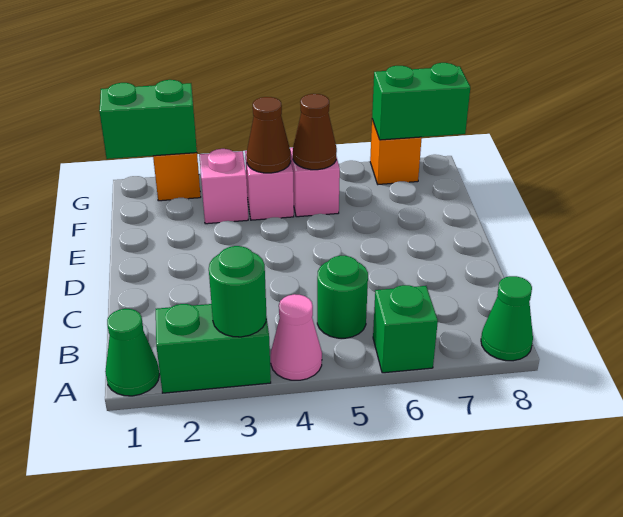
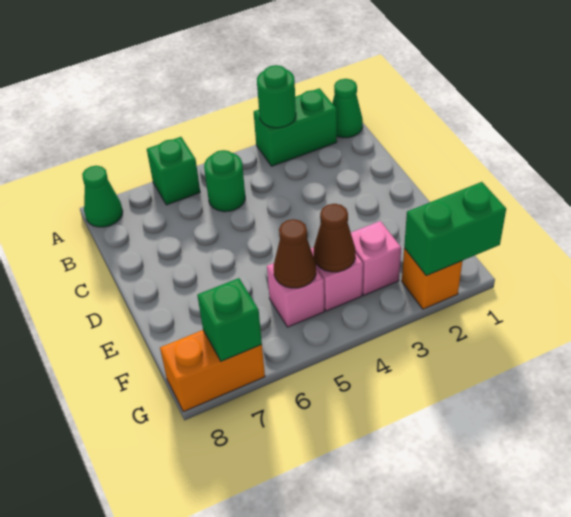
pink 1x1 cone [271,294,322,380] -> none
orange 1x1 brick [370,119,422,184] -> orange 1x2 brick [160,330,265,412]
green 1x2 brick [372,63,470,140] -> green 1x1 brick [197,278,262,361]

